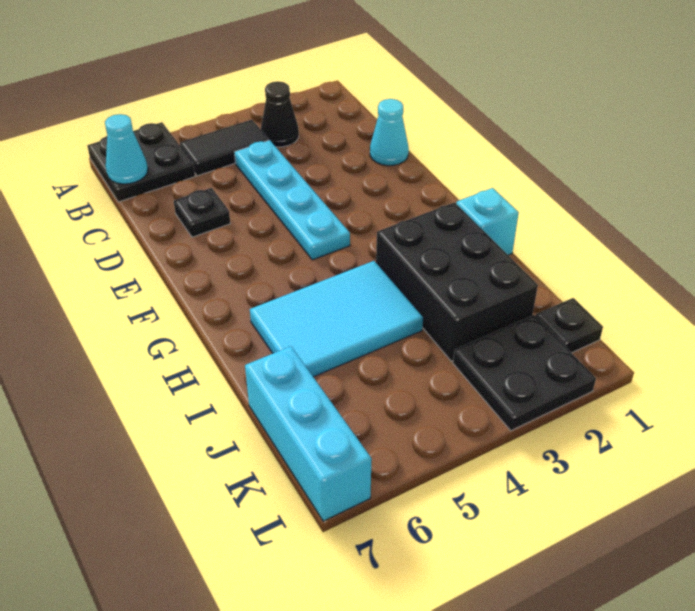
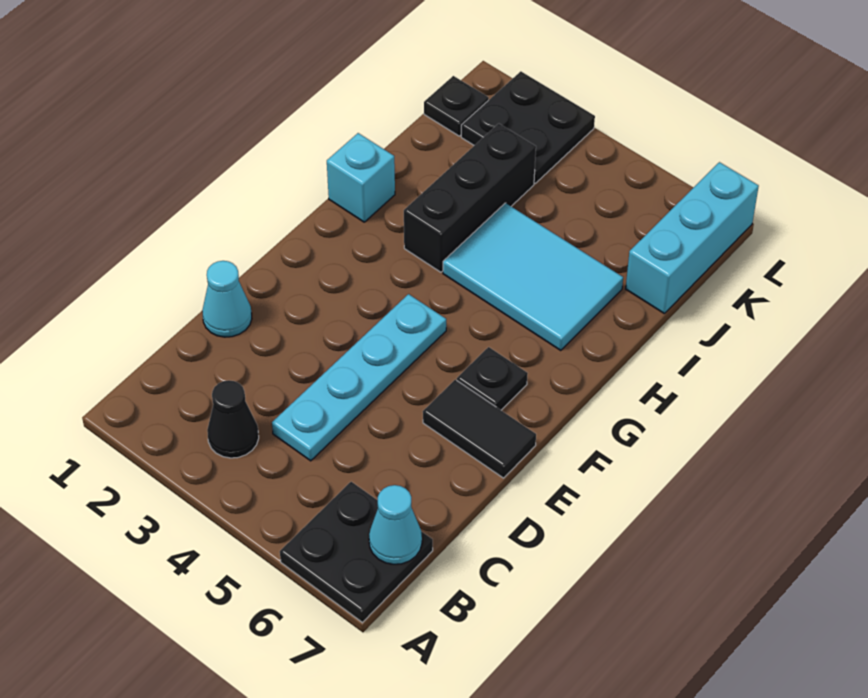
black 1x2 tile [180,120,269,176] -> black 1x2 tile moved to [423,380,536,478]
black 1x1 plate [174,188,230,237] -> black 1x1 plate moved to [457,347,528,410]
black 2x3 brick [376,202,538,361] -> black 1x3 brick [404,124,536,272]

